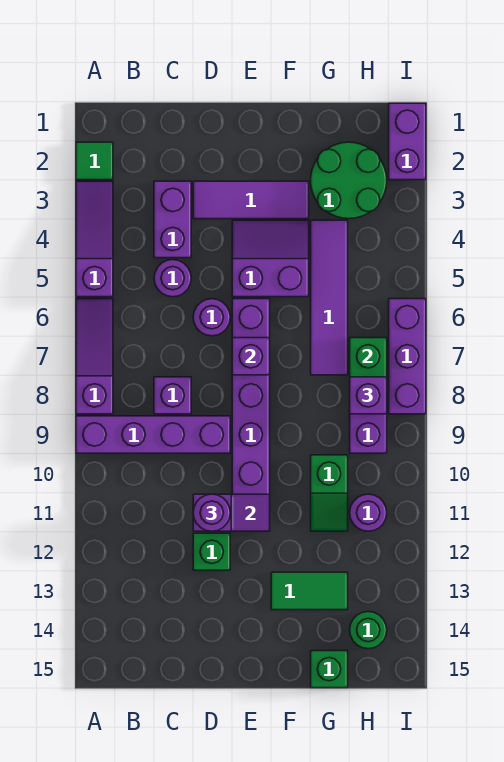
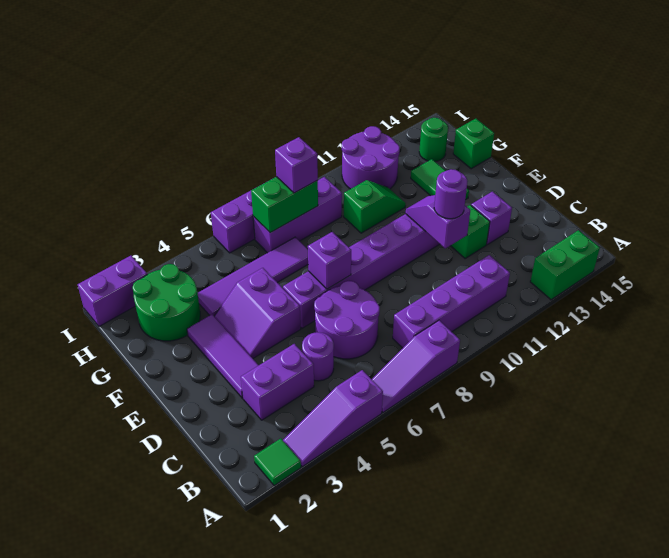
purple 1x4 brick [76,416,230,453] -> purple 1x4 brick turned to [393,255,510,348]
none -> green 1x2 brick [530,230,600,300]
purple 1x1 brick [154,377,191,414] -> purple 1x1 brick moved to [471,192,512,245]
purple 1x1 round brick [193,299,230,336] -> purple 2x2 round brick [314,281,380,359]
purple 1x1 round brick [350,494,387,531] -> purple 2x2 round brick [342,126,400,189]

